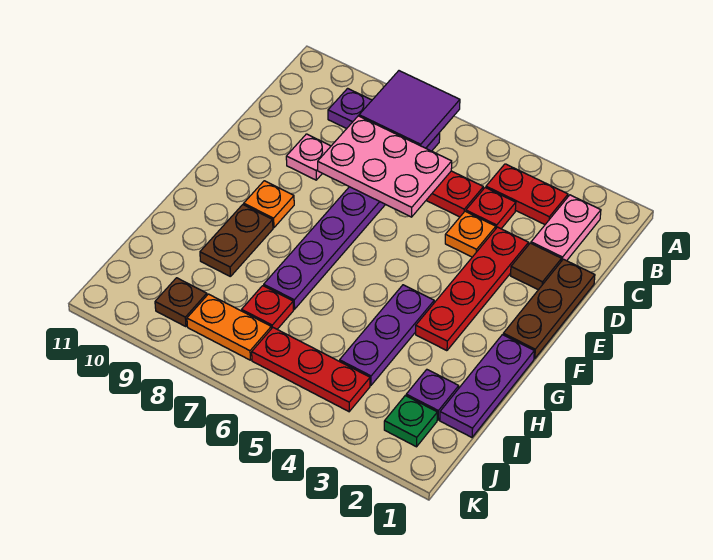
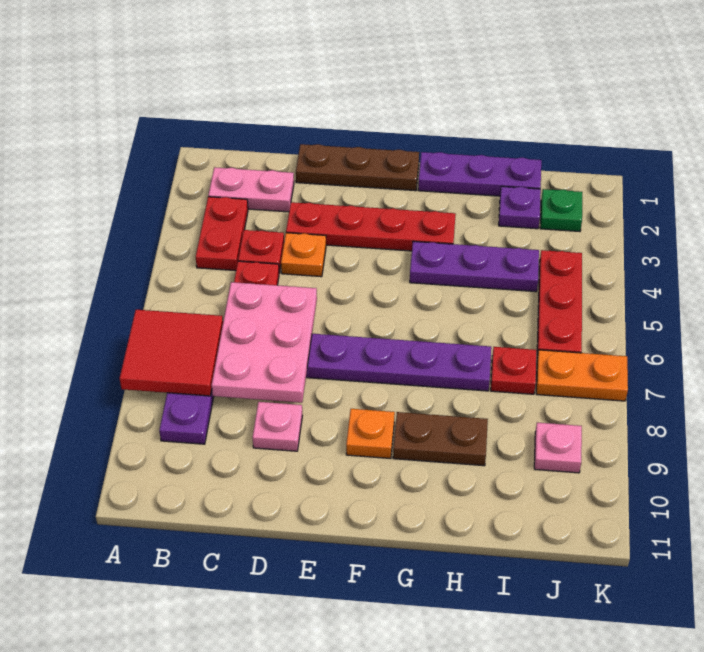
purple 2x2 tile [359,71,460,148] -> red 2x2 tile [120,310,223,396]
brown 1x1 tile [510,243,562,290] -> none
orange 1x2 plate [187,294,271,360] -> orange 1x2 plate turned to [536,350,628,401]
brown 1x1 plate [155,278,207,327] -> pink 1x1 plate [534,423,582,473]

